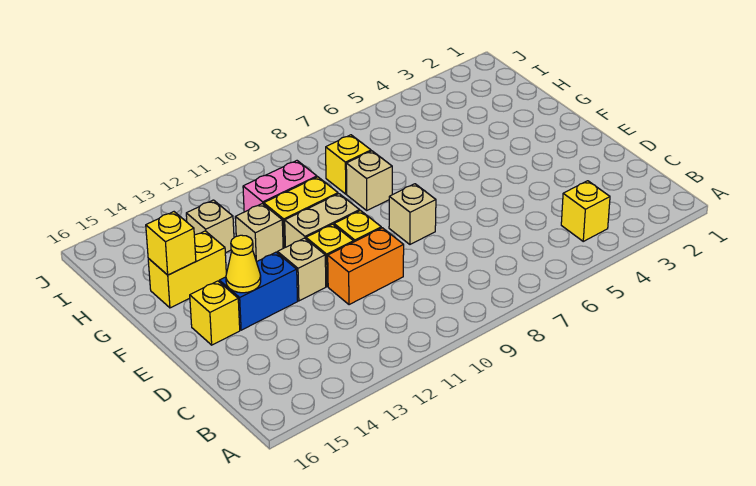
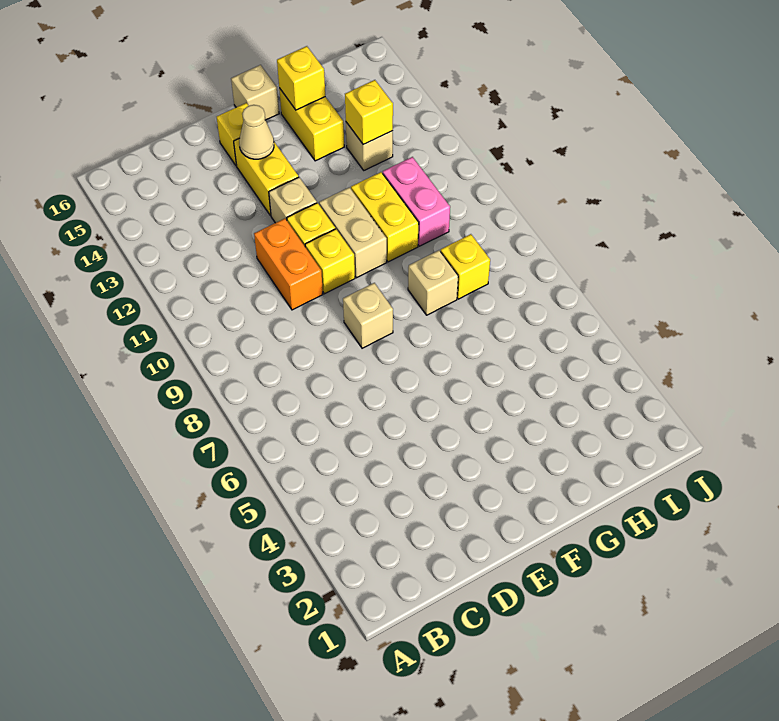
yellow 1x1 brick [561,181,610,241] -> yellow 1x1 brick moved to [345,80,393,144]
blue 1x2 brick [219,252,298,330] -> yellow 1x2 brick [234,138,298,216]
yellow 1x1 cone [226,235,261,293] -> tan 1x1 cone [239,105,274,159]
tan 1x1 brick [235,204,283,262] -> tan 1x1 brick moved to [231,65,279,120]

